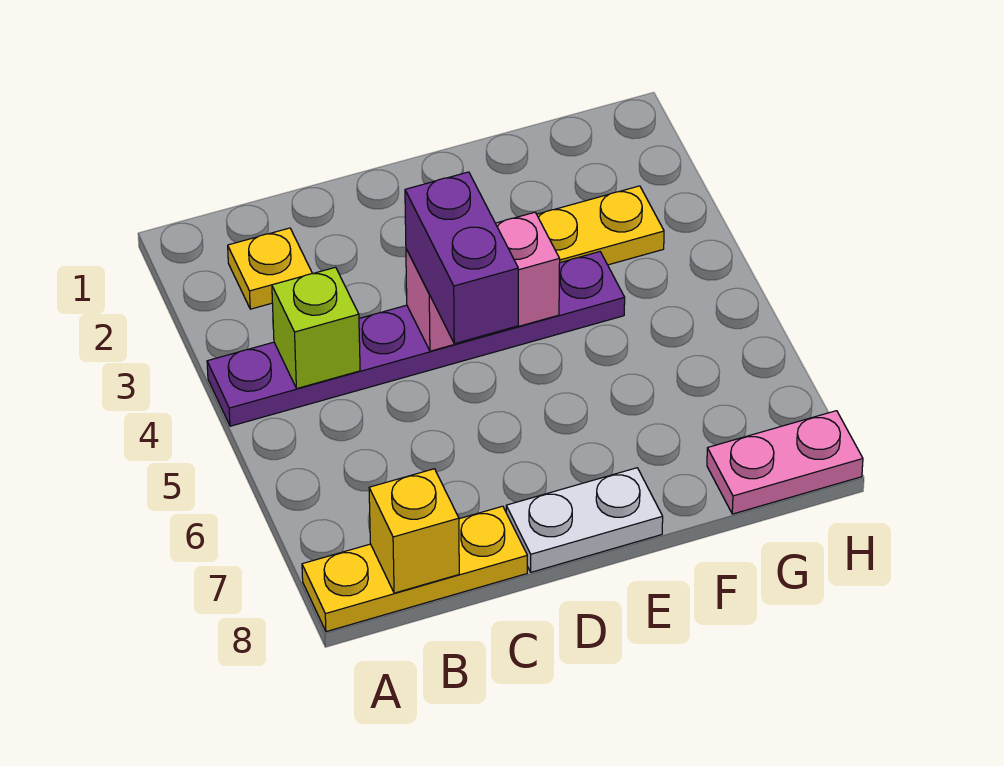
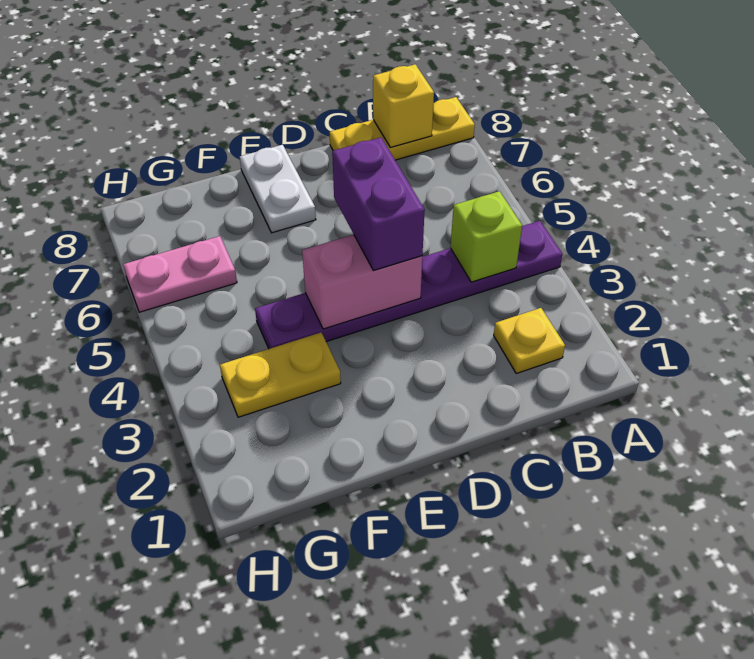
white 1x2 plate [506,468,663,572] -> white 1x2 plate turned to [240,145,316,233]
pink 1x2 plate [707,411,863,514] -> pink 1x2 plate moved to [123,236,237,312]

